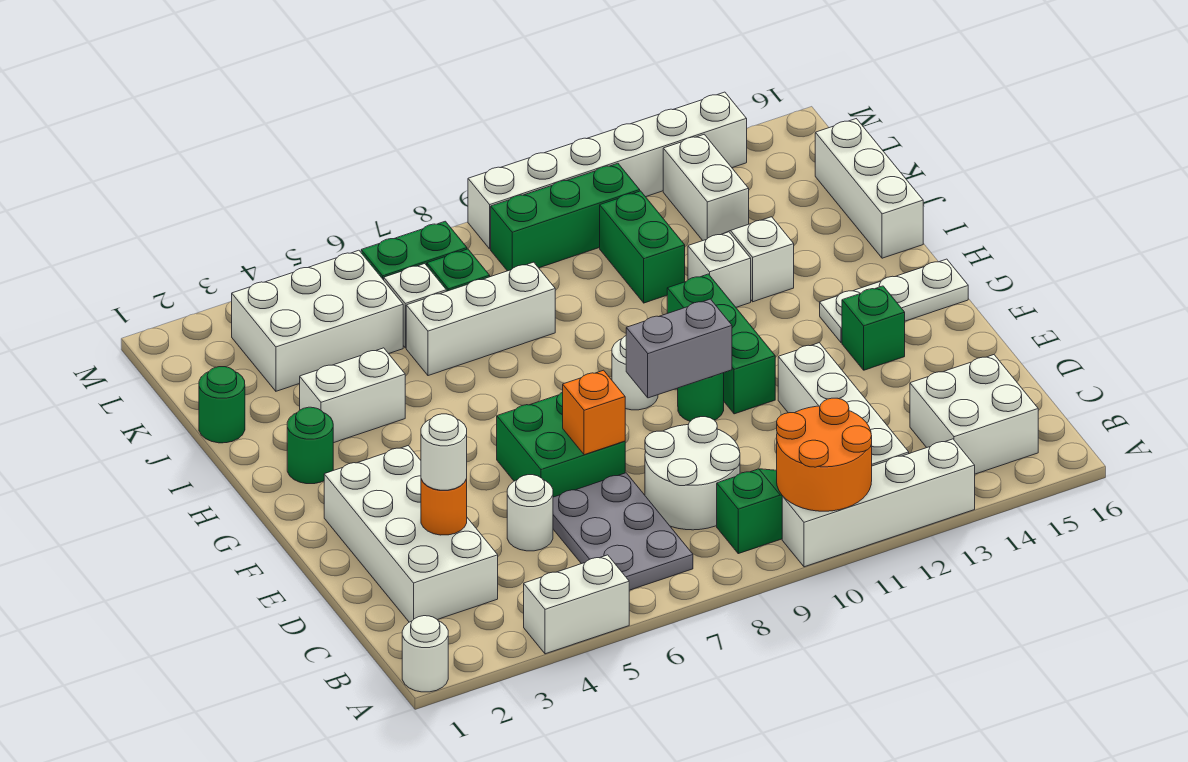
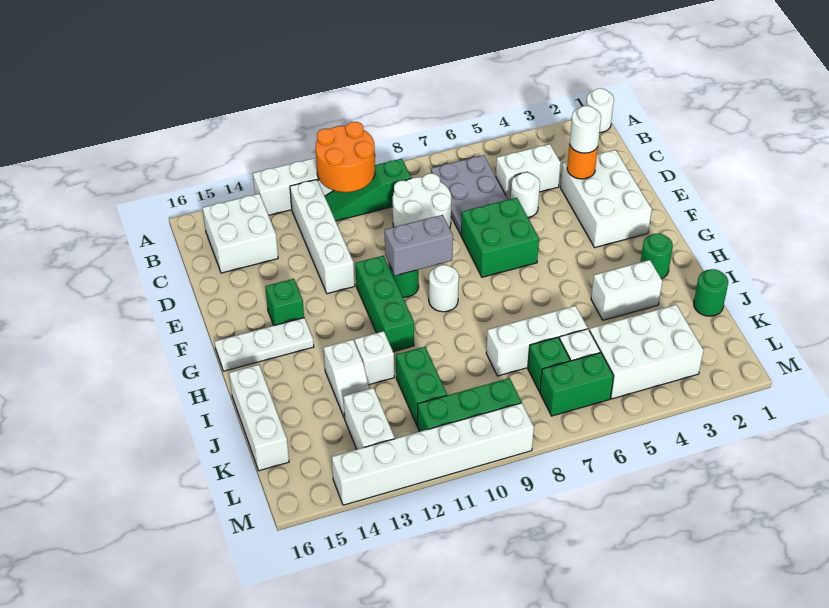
white 1x2 brick [524,555,629,654] -> white 1x2 brick moved to [496,144,561,200]
white 2x4 brick [324,446,498,622] -> white 2x3 brick [560,150,652,248]
orange 1x1 brick [563,370,625,455] -> none

